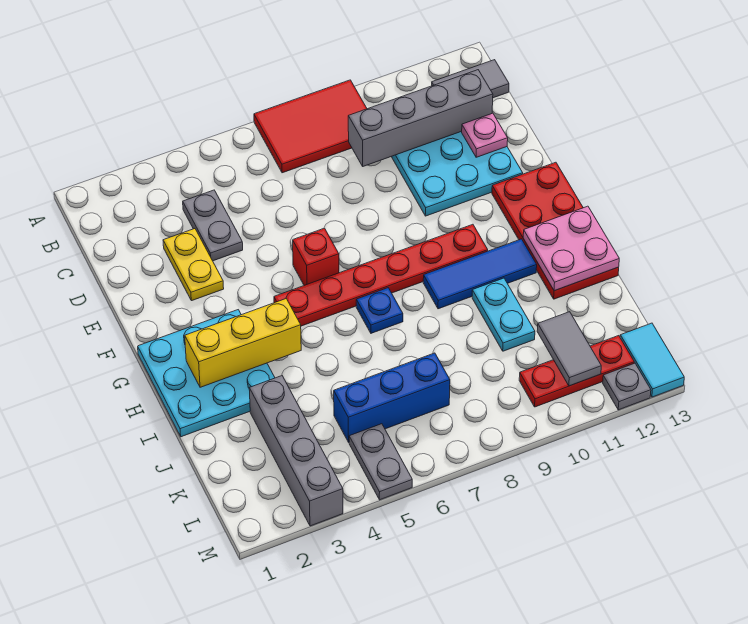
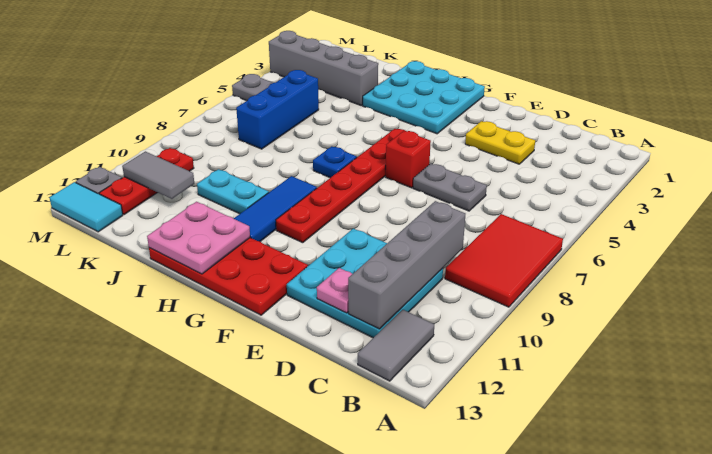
grey 1x2 plate [183,190,243,261] -> grey 1x2 plate moved to [413,164,487,211]
yellow 1x3 brick [185,299,301,387] -> none

